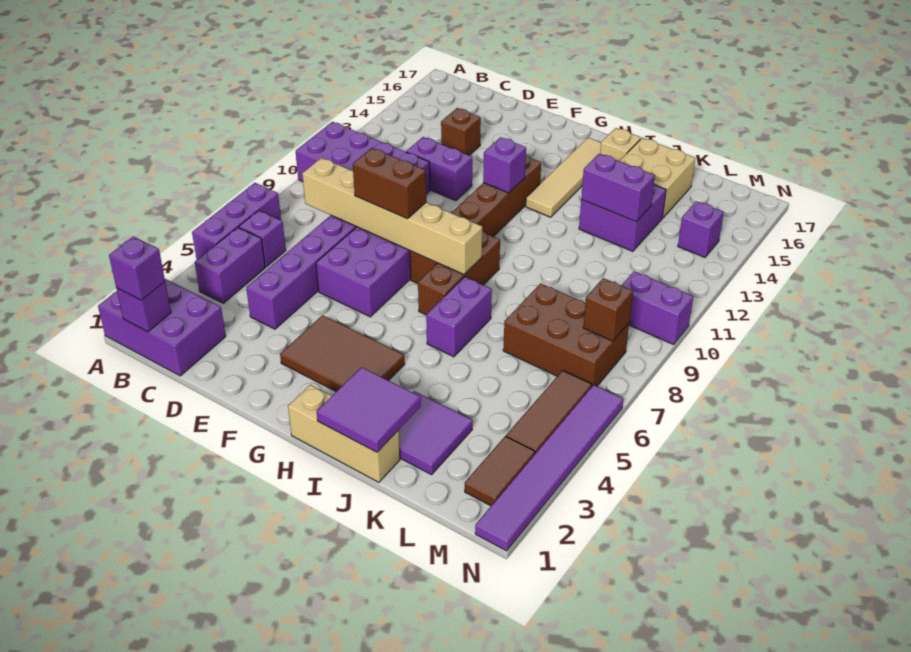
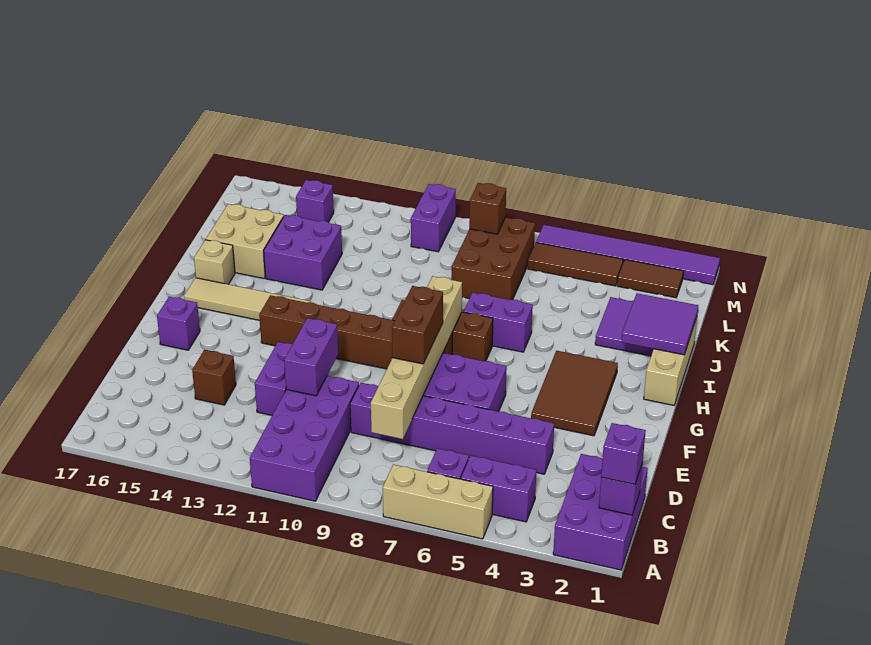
purple 1x3 brick [192,183,281,259] -> tan 1x3 brick [383,465,493,539]
purple 1x1 brick [483,137,526,193] -> purple 1x1 brick moved to [157,297,200,350]
purple 1x2 brick [581,154,655,222] -> purple 1x2 brick moved to [284,318,338,396]

